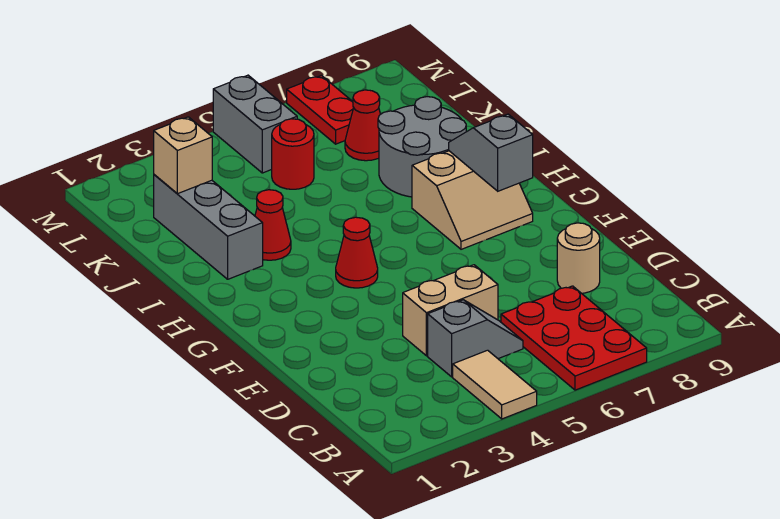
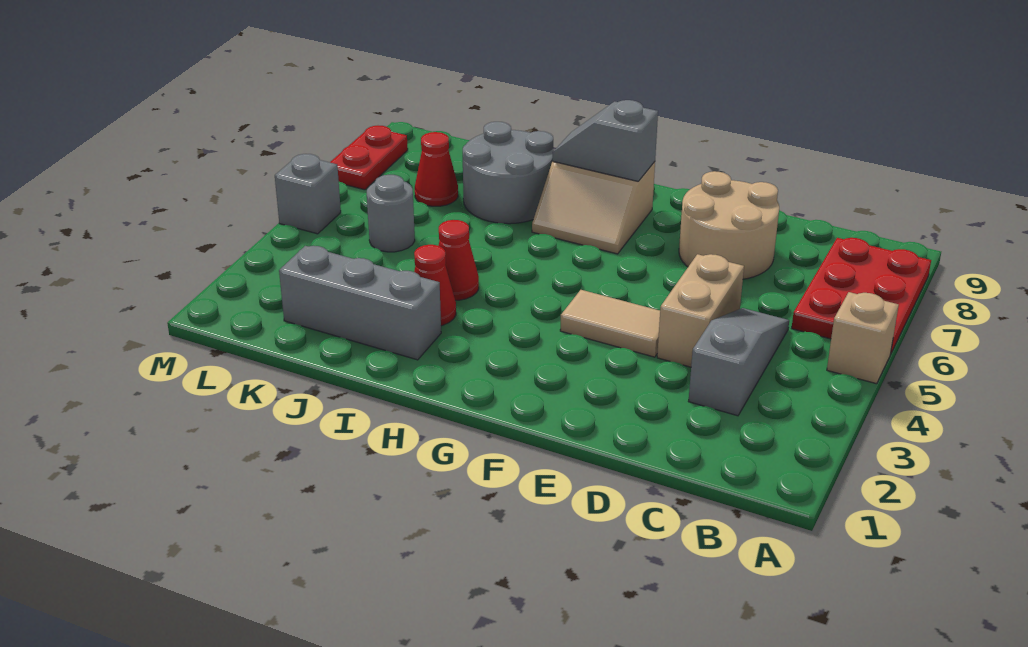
tan 1x2 tile [453,350,537,419] -> tan 1x2 tile moved to [560,290,660,357]
red 2x3 plate [501,286,647,390] -> red 2x3 plate turned to [792,238,931,355]
grey 1x2 slope [428,300,523,377] -> grey 1x3 slope [688,308,789,416]
tan 1x1 round brick [557,223,600,293] -> tan 2x2 round brick [679,171,779,279]
red 1x1 cone [336,217,378,288] -> red 1x1 cone moved to [438,220,479,300]
tan 2x2 slope [412,151,533,249] -> tan 2x2 slope turned to [532,162,655,254]
tan 1x1 brick [154,117,212,194] -> tan 1x1 brick moved to [827,292,899,384]
red 1x1 round brick [272,119,314,189] -> grey 1x1 round brick [367,175,415,252]
grey 1x2 brick [213,75,297,173] -> grey 1x1 brick [275,154,341,234]
red 1x2 plate [287,76,354,144] -> red 1x2 plate turned to [330,126,408,190]

